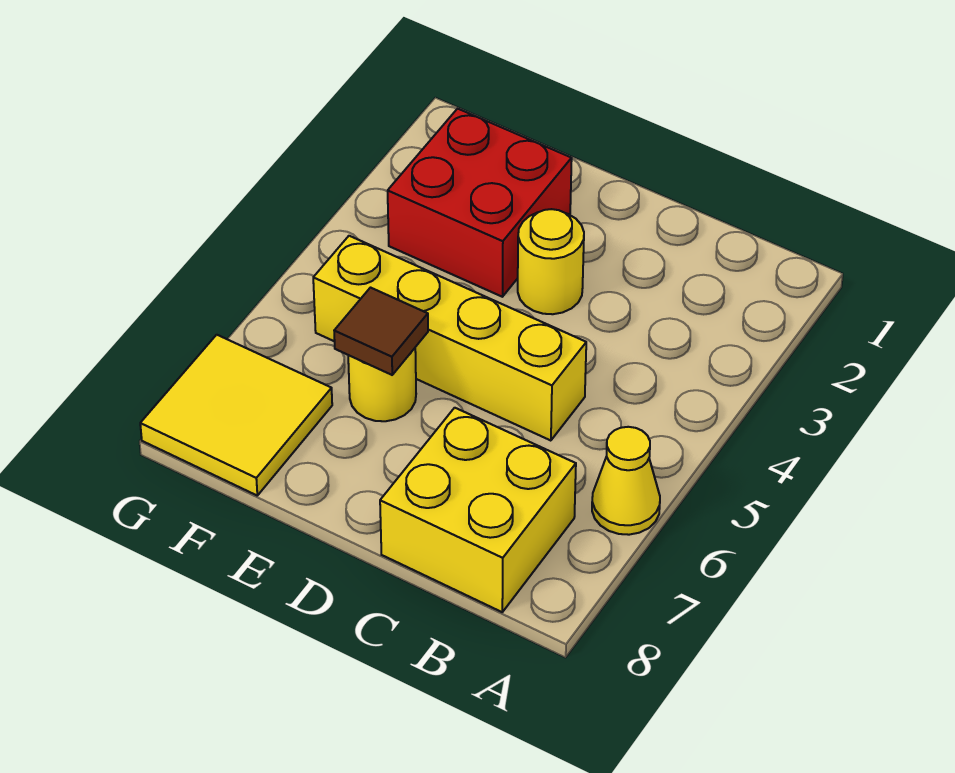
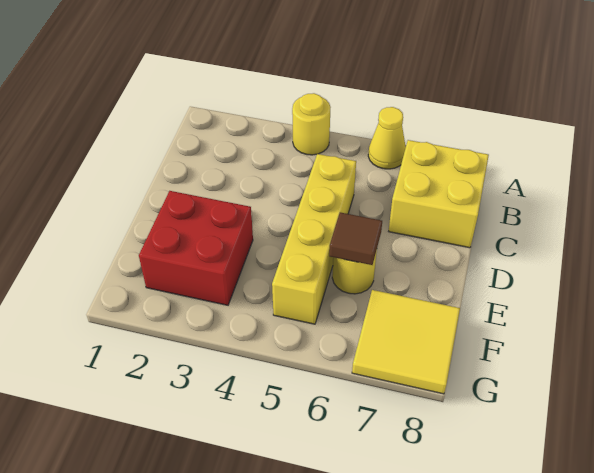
yellow 1x1 round brick [518,209,584,314] -> yellow 1x1 round brick moved to [292,93,330,155]

